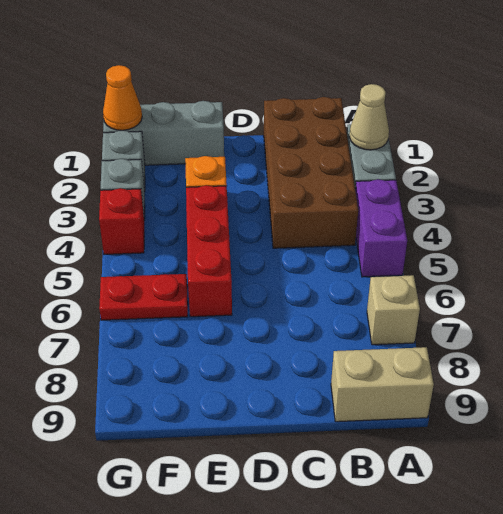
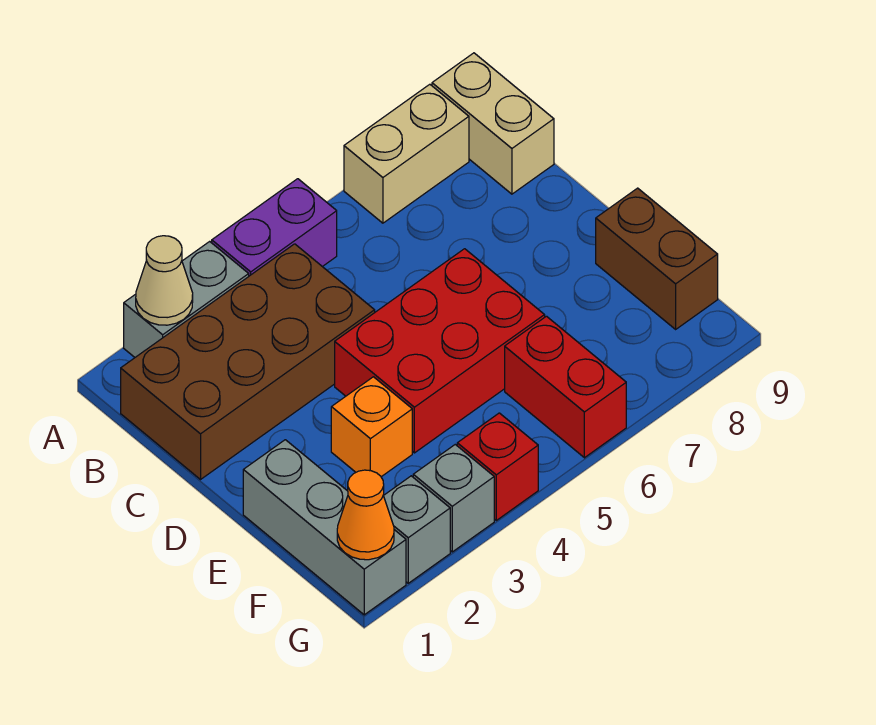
tan 1x1 brick [367,275,420,345] -> tan 1x2 brick [344,84,469,223]
red 1x3 brick [186,185,232,317] -> red 2x3 brick [335,249,545,453]
none -> brown 1x2 brick [596,188,718,329]
red 1x2 plate [99,274,188,320] -> red 1x2 brick [505,316,626,458]

